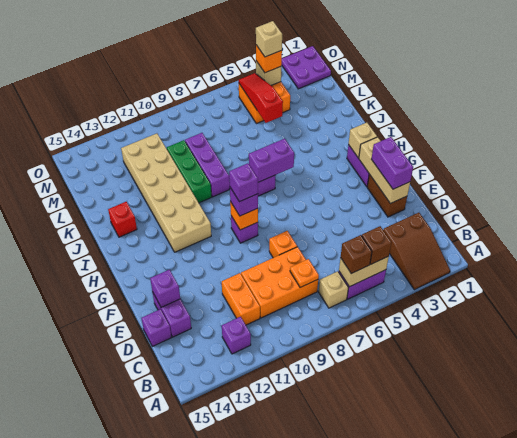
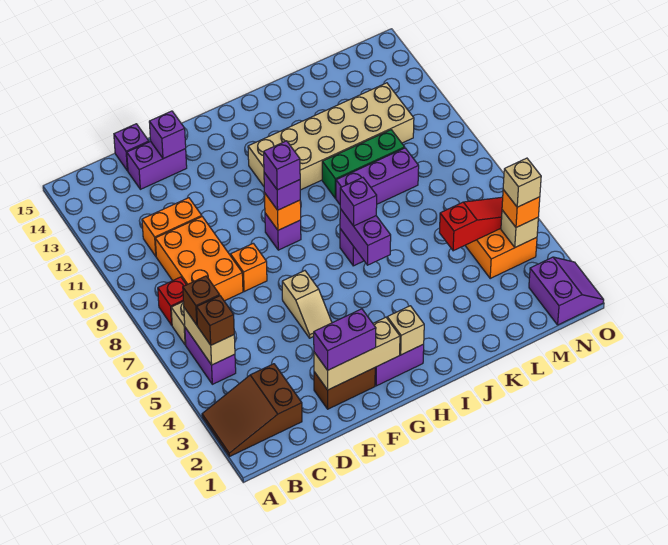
purple 1x1 brick [222,317,251,354] -> purple 1x1 brick moved to [340,178,377,226]
orange 1x1 plate [290,259,319,287] -> none
none -> tan 1x2 slope [282,271,332,338]
red 1x1 brick [108,202,137,237] -> red 1x1 brick moved to [158,277,186,325]
purple 2x2 plate [282,46,331,89] -> purple 2x2 slope [529,257,604,325]

